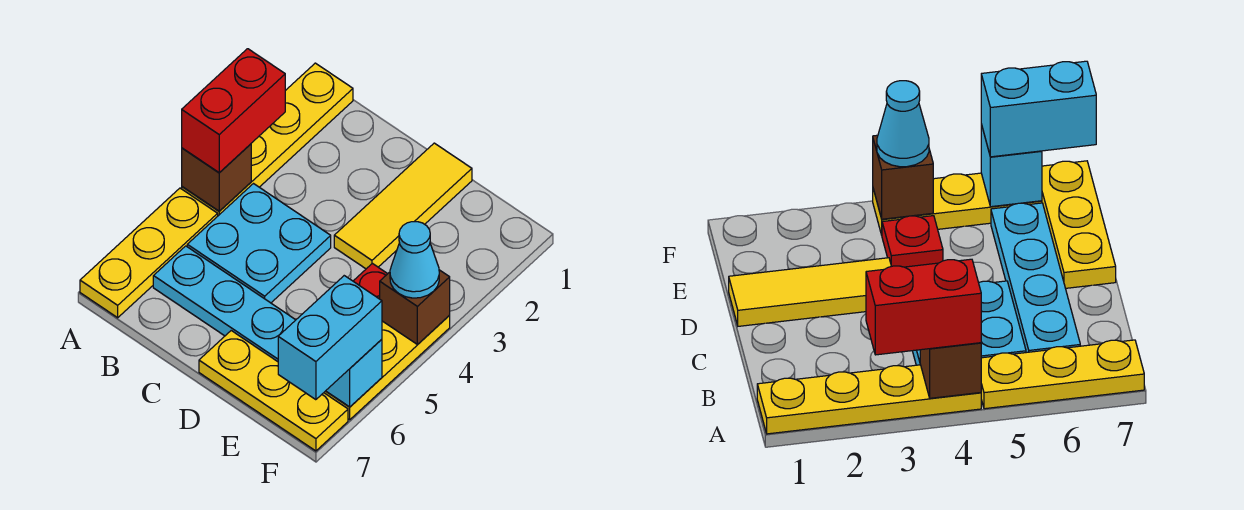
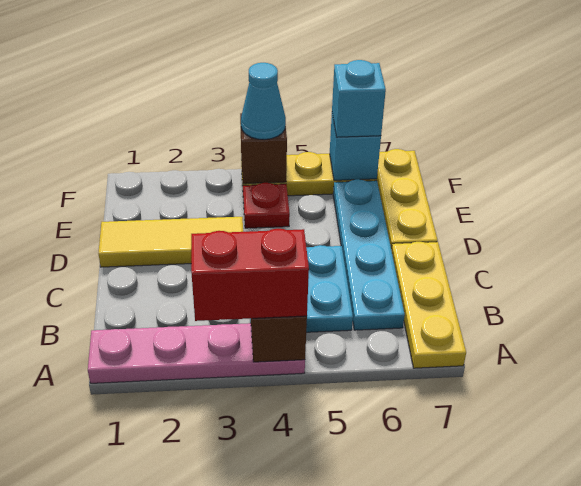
yellow 1x4 plate [182,63,353,216] -> pink 1x4 plate [88,323,305,383]
yellow 1x3 plate [80,188,218,318] -> yellow 1x3 plate turned to [392,242,466,368]
cyan 1x2 brick [278,276,382,400] -> cyan 1x1 brick [332,60,386,137]

